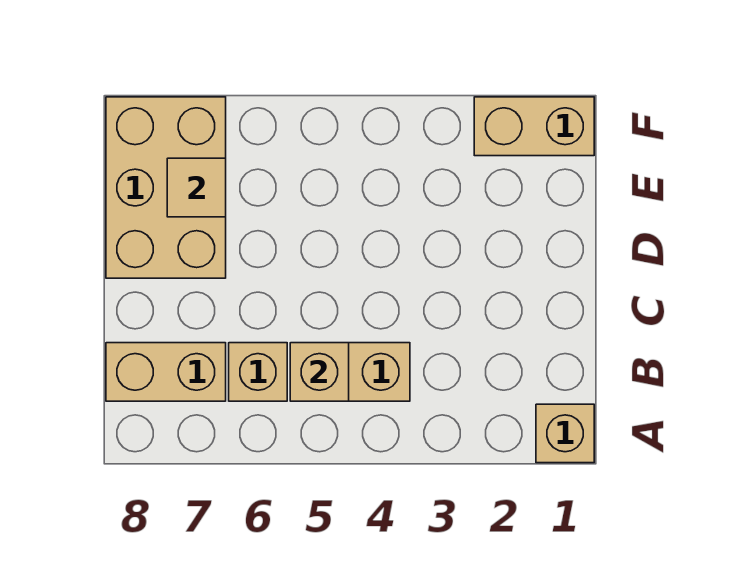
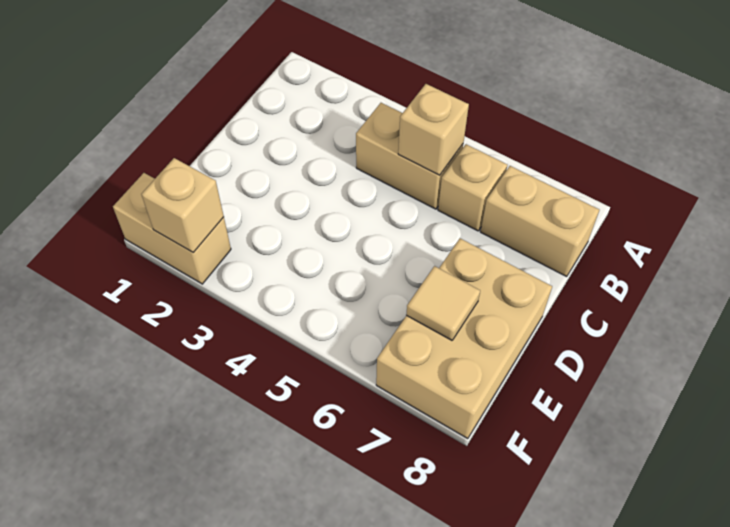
tan 1x1 brick [536,404,594,463] -> tan 1x1 brick moved to [141,158,224,253]

